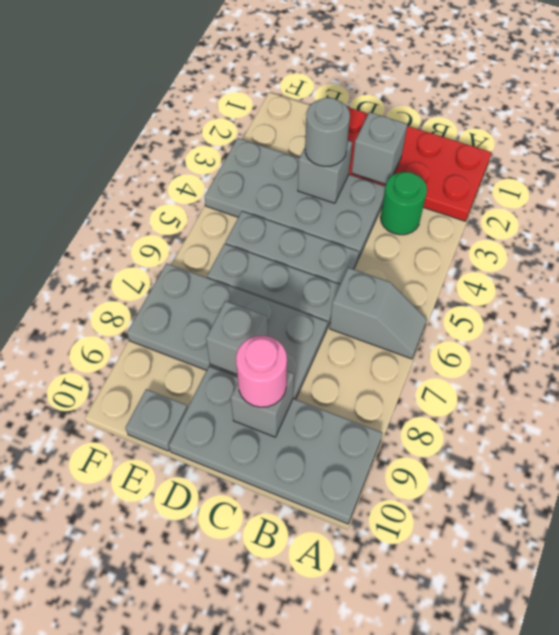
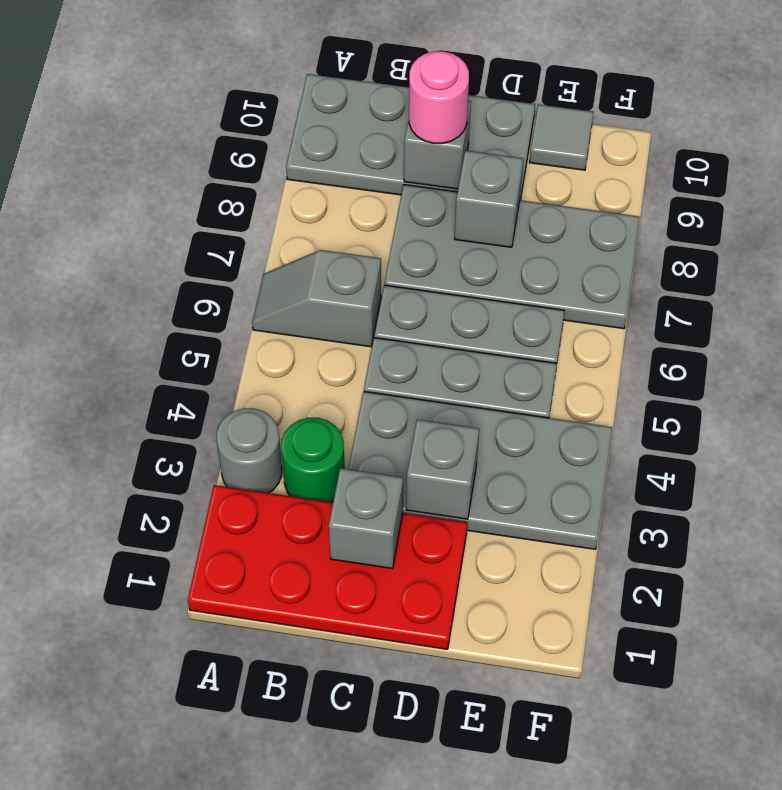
grey 1x1 round brick [305,98,350,166] -> grey 1x1 round brick moved to [217,408,282,493]
grey 1x1 plate [125,389,187,451] -> grey 1x1 tile [530,104,594,170]

